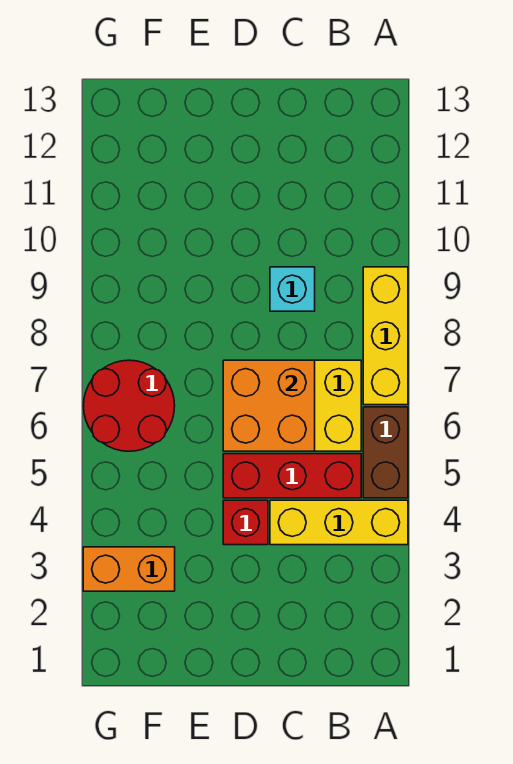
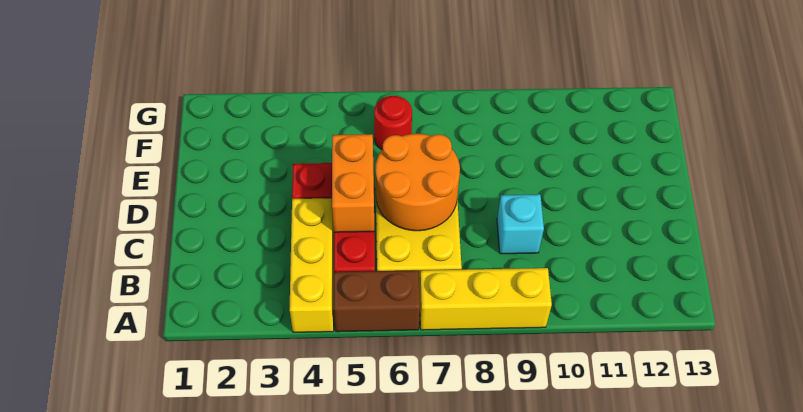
orange 2x2 brick [223,360,315,451] -> orange 2x2 round brick [375,134,460,231]
orange 1x2 brick [83,547,175,591] -> orange 1x2 brick moved to [332,134,374,232]
red 2x2 round brick [84,360,175,451] -> red 1x1 round brick [374,96,412,150]

